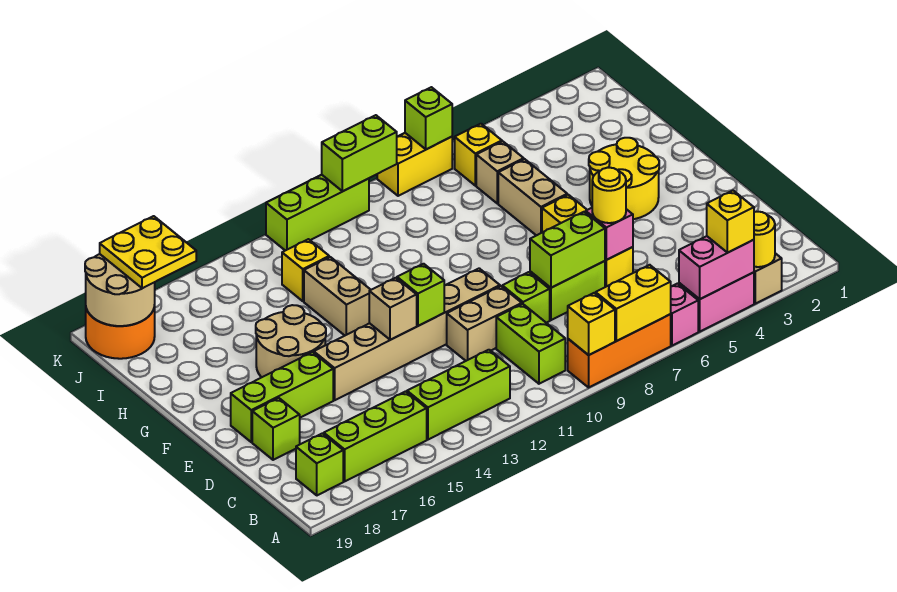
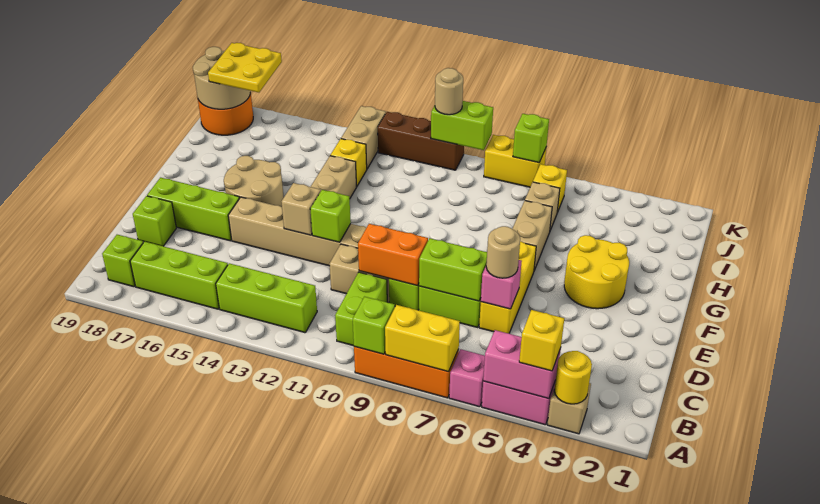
yellow 1x1 brick [568,293,615,355] -> lime 1x1 brick [353,297,395,354]
yellow 1x1 round brick [592,168,626,223] -> tan 1x1 round brick [486,226,520,278]
none -> orange 1x2 brick [358,224,428,286]
none -> tan 1x2 brick [341,106,386,169]
lime 1x3 brick [266,175,369,251] -> brown 1x3 brick [378,112,464,170]
none -> tan 1x1 round brick [435,68,463,115]

